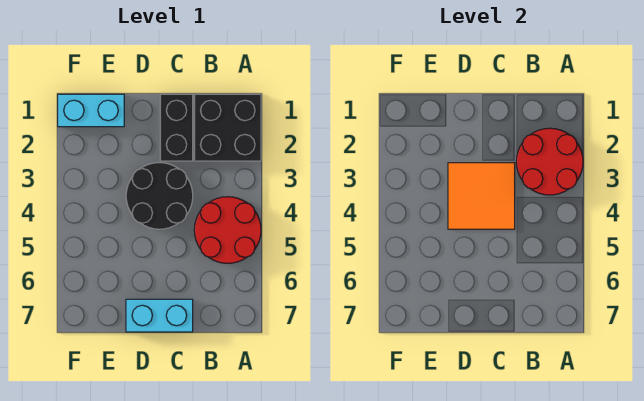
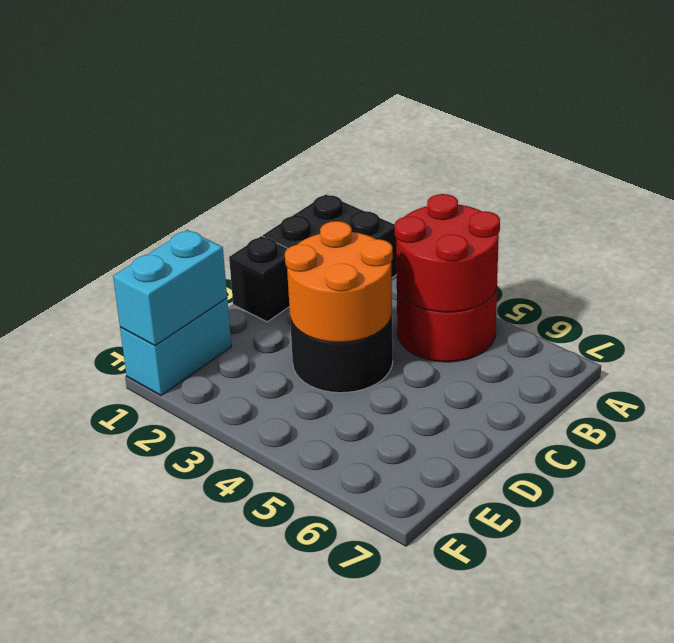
red 2x2 round brick [516,128,583,195] -> red 2x2 round brick moved to [395,194,500,312]
black 1x2 brick [160,94,193,161] -> black 1x1 brick [229,236,289,322]
orange 2x2 tile [448,163,515,229] -> orange 2x2 round brick [285,221,393,342]
cyan 1x2 brick [126,299,193,332] -> cyan 1x2 brick moved to [113,230,227,346]

